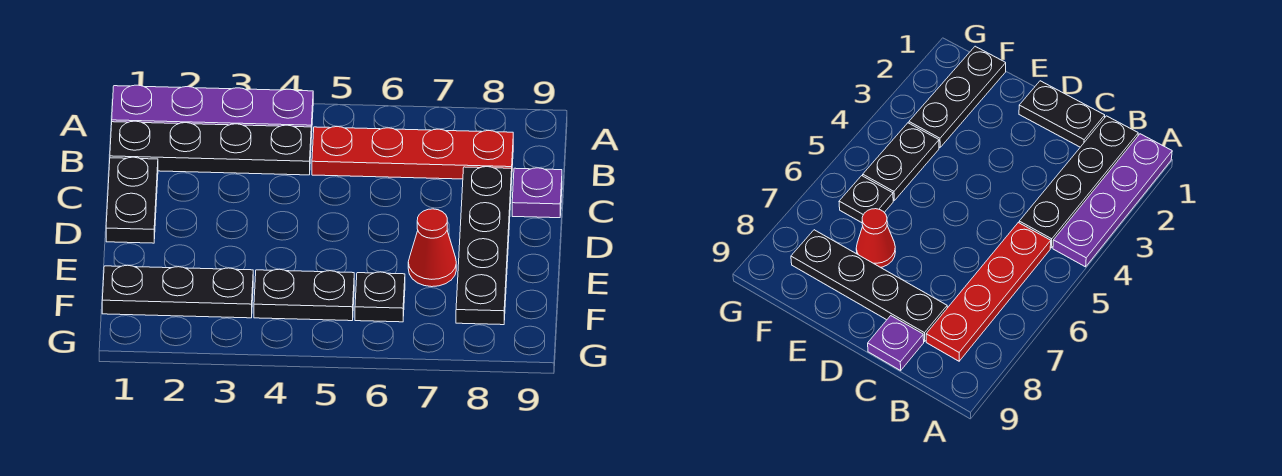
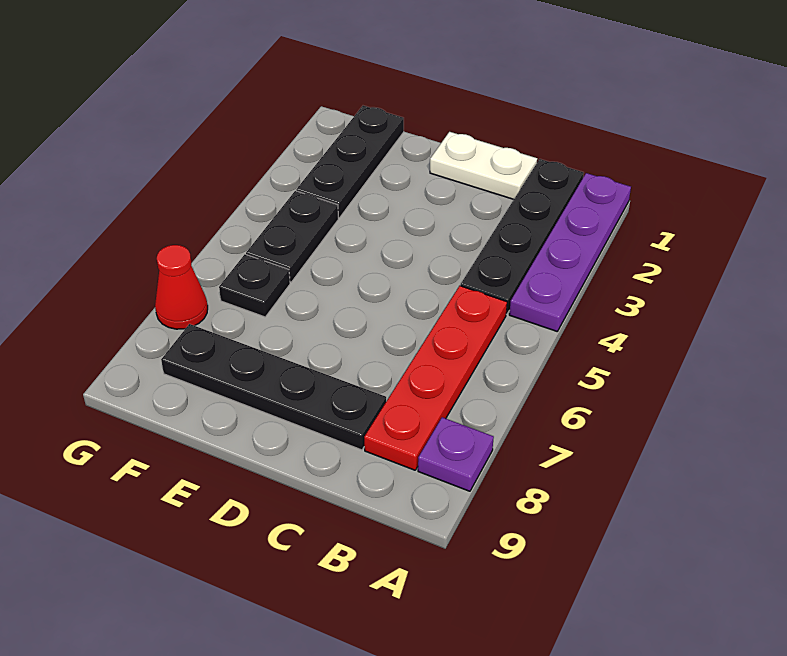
black 1x2 plate [106,157,158,243] -> white 1x2 plate [430,132,537,199]
purple 1x1 plate [512,168,562,218] -> purple 1x1 plate moved to [418,417,494,491]
red 1x1 cone [408,209,456,287] -> red 1x1 cone moved to [155,245,208,329]

